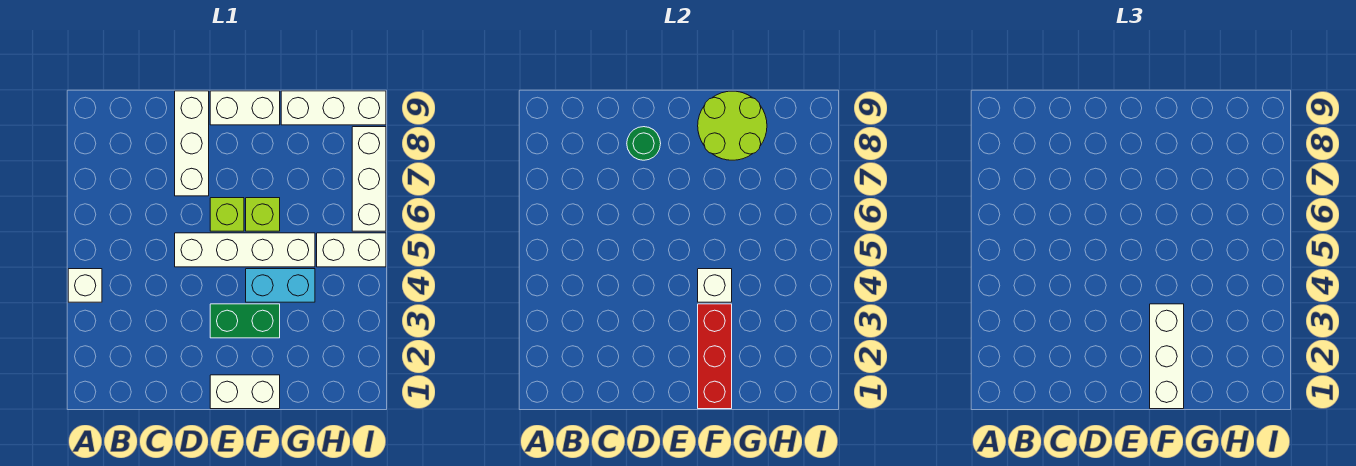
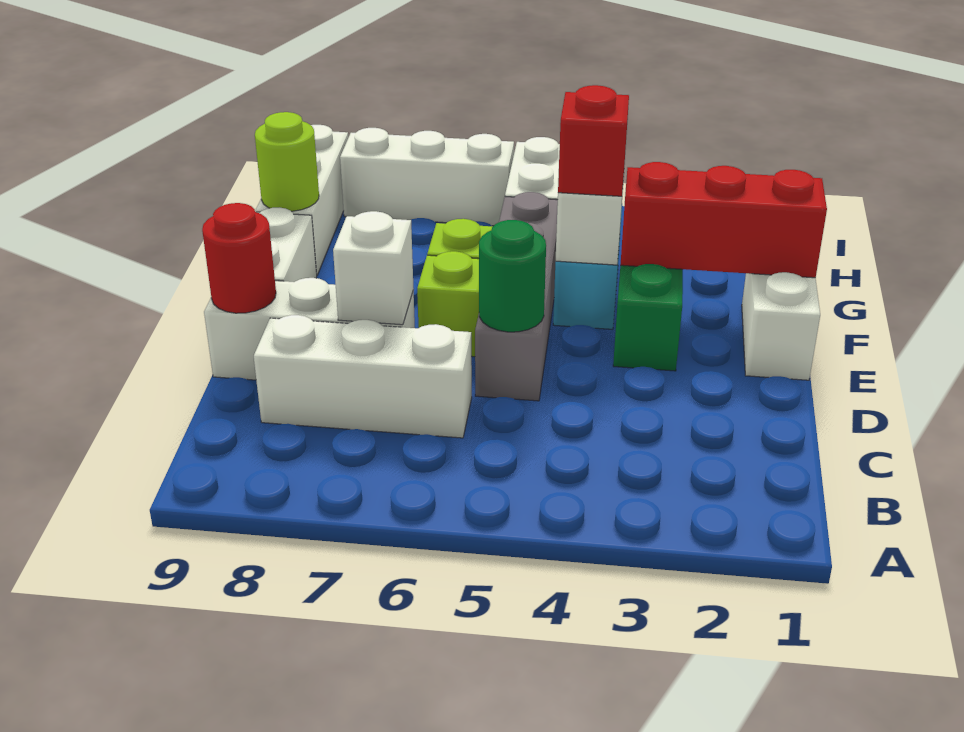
white 1x1 brick [68,269,102,302] -> white 1x1 brick moved to [333,211,414,325]
white 1x4 brick [175,233,315,267] -> grey 1x4 brick [475,192,558,401]
green 1x1 round brick [627,127,661,160] -> green 1x1 round brick moved to [479,220,546,332]
none -> red 1x1 round brick [202,203,276,313]
white 1x3 brick [1150,304,1184,409] -> white 1x3 brick moved to [254,315,472,438]
none -> red 1x1 brick [558,85,629,196]
lime 2x2 round brick [698,91,767,160] -> lime 1x1 round brick [255,112,319,211]

